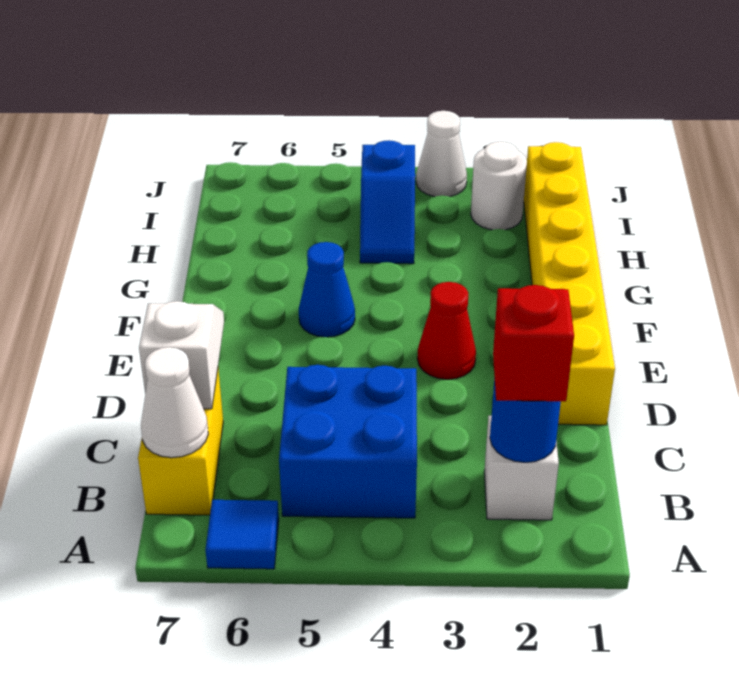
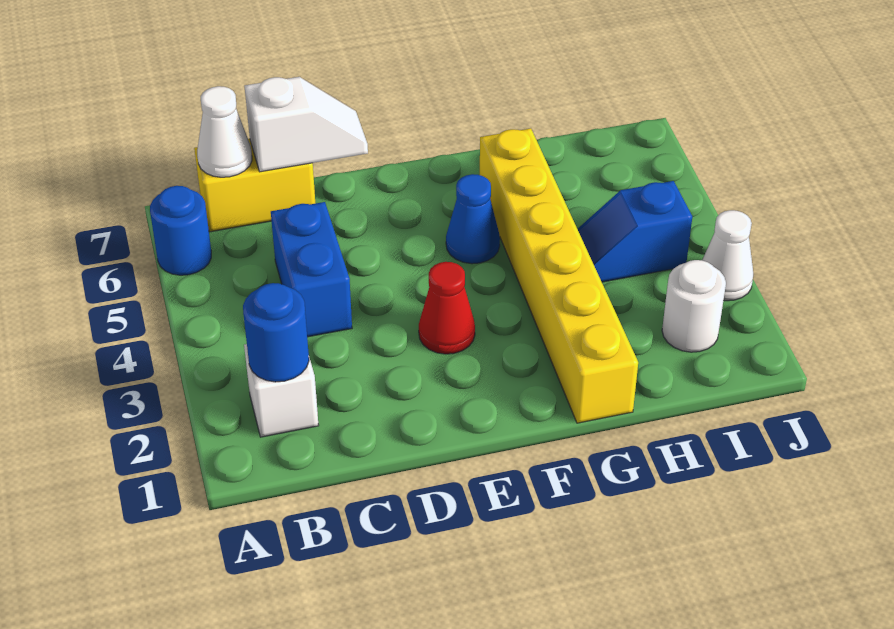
blue 1x1 tile [205,500,279,569] -> blue 1x1 round brick [150,186,211,275]
red 1x1 brick [493,285,574,401] -> none
blue 2x2 brick [279,365,417,518] -> blue 1x2 brick [271,202,352,337]
yellow 1x6 brick [524,142,615,425] -> yellow 1x6 brick turned to [480,128,638,423]

